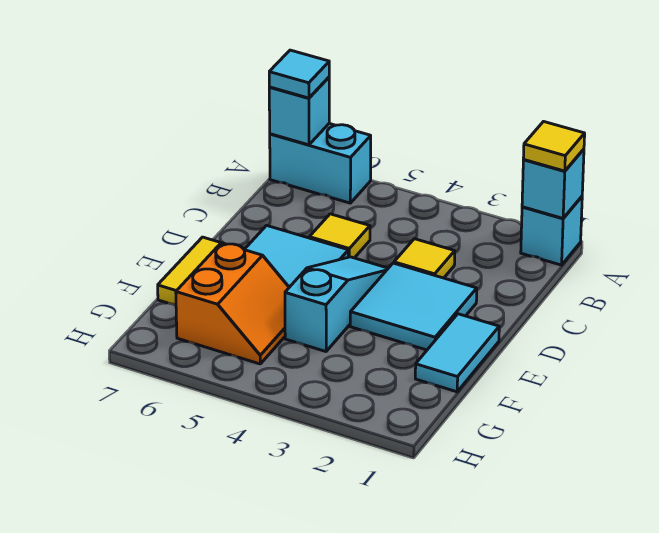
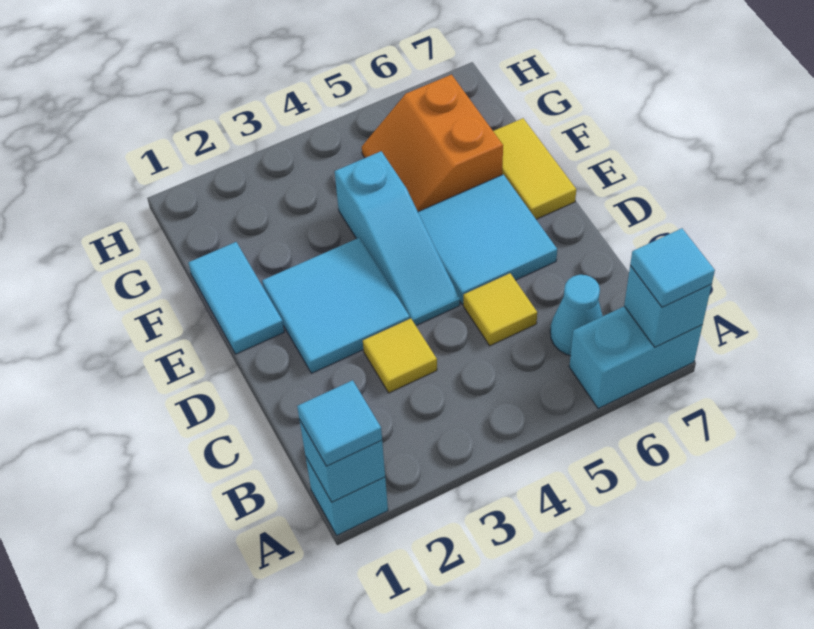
yellow 1x1 tile [523,122,585,171] -> cyan 1x1 tile [297,380,382,466]
none -> cyan 1x1 cone [550,275,602,356]

